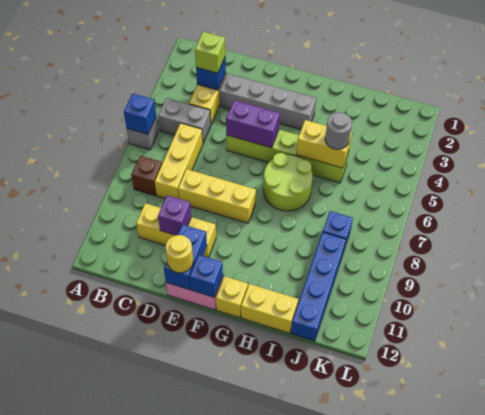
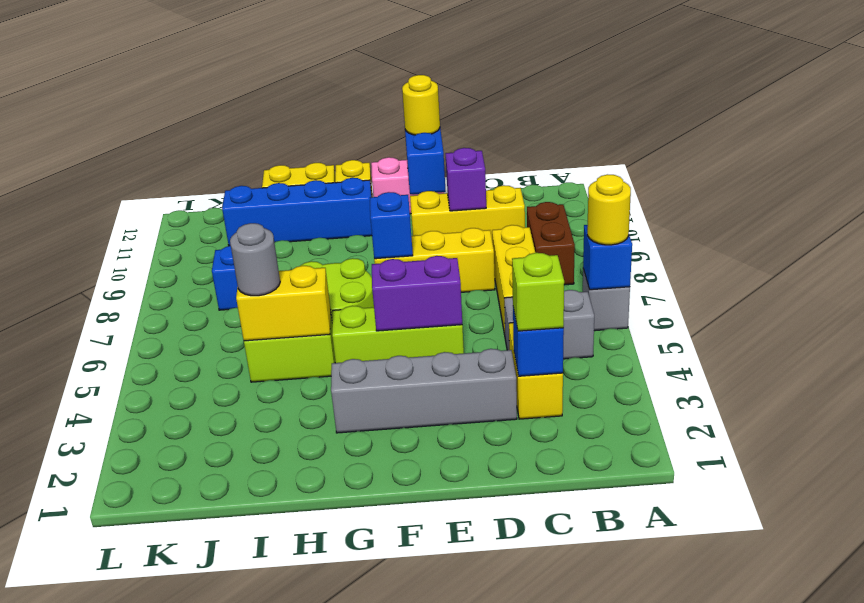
none -> yellow 1x1 round brick [587,174,631,245]
brown 1x1 brick [131,156,162,196] -> brown 1x2 brick [527,202,575,285]
blue 1x1 brick [189,255,223,297] -> blue 1x1 brick moved to [370,192,413,259]
blue 1x4 brick [291,232,346,341] -> blue 1x4 brick turned to [222,178,372,246]

